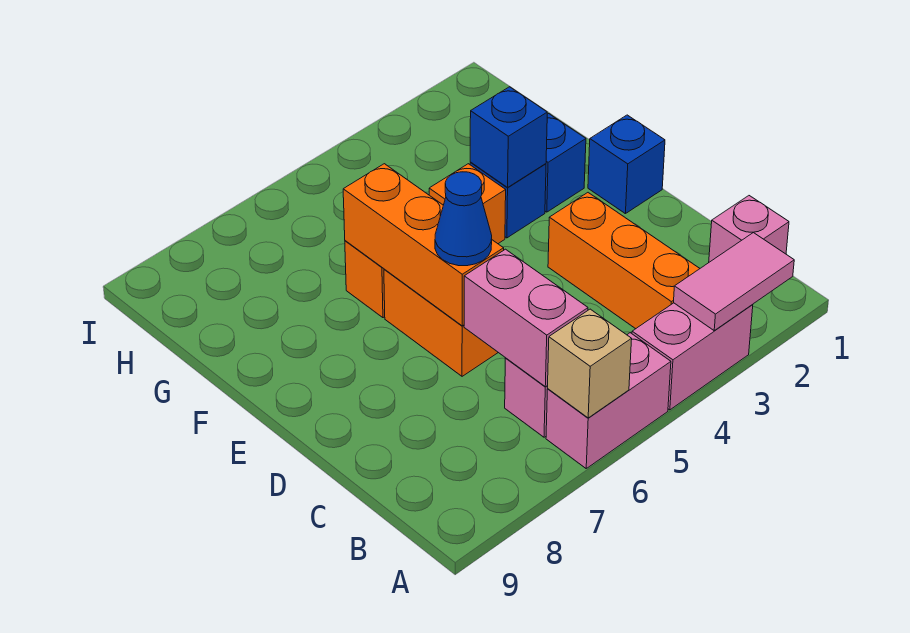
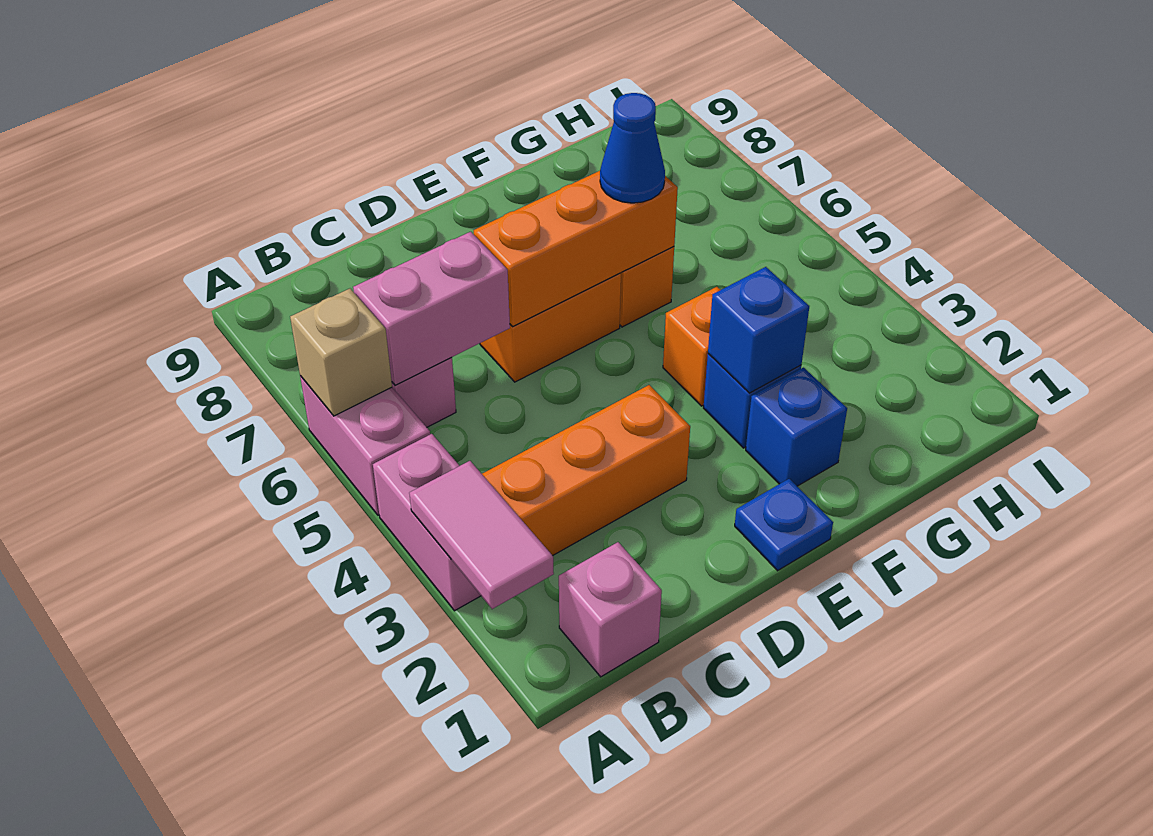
blue 1x1 cone [435,172,492,266] -> blue 1x1 cone moved to [600,93,665,203]
blue 1x1 brick [588,115,665,214] -> blue 1x1 plate [735,479,833,571]

